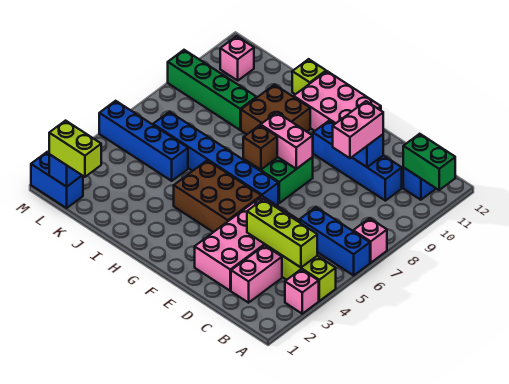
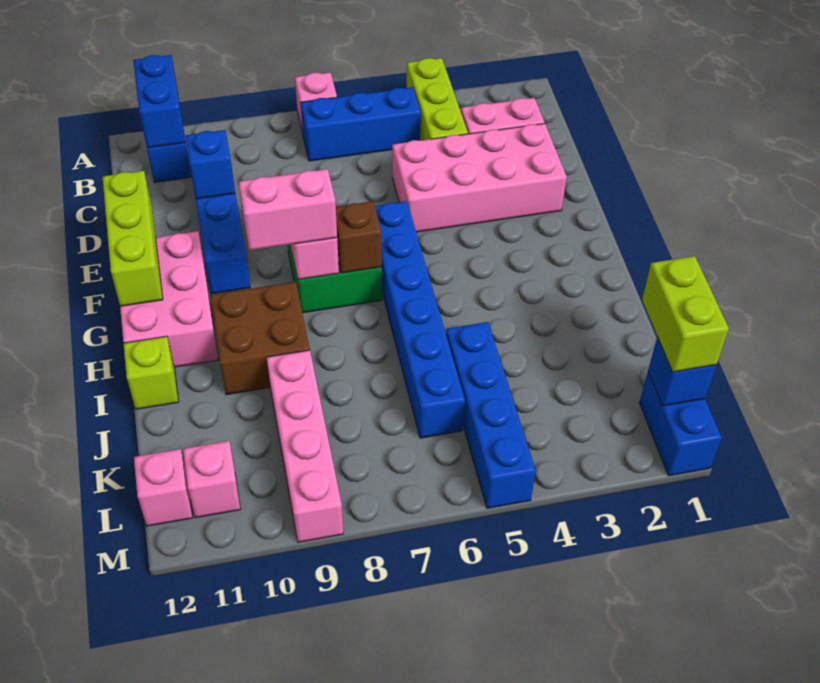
pink 1x1 brick [285,269,319,314] -> pink 1x1 brick moved to [134,449,193,526]
blue 1x3 brick [300,207,370,275] -> blue 1x3 brick turned to [301,87,421,161]
green 1x2 brick [403,134,455,190] -> blue 1x2 brick [133,55,185,148]
lime 1x3 brick [247,199,317,267] -> lime 1x3 brick moved to [103,171,163,306]
pink 1x2 brick [333,101,383,158] -> pink 1x2 brick moved to [239,169,337,250]
brown 2x3 brick [174,160,261,232] -> none
green 1x4 brick [168,50,256,130] -> pink 1x4 brick [267,350,343,542]

